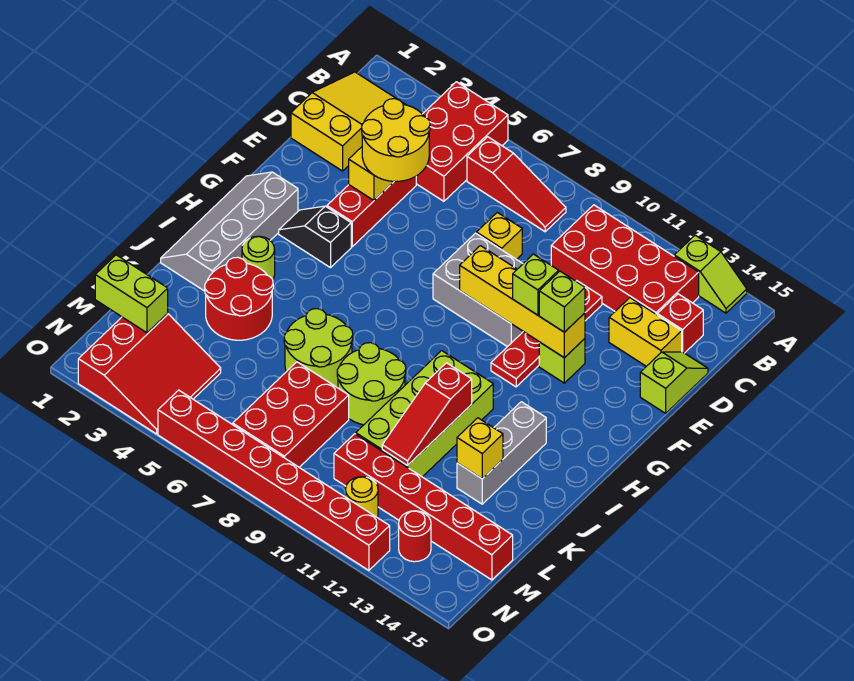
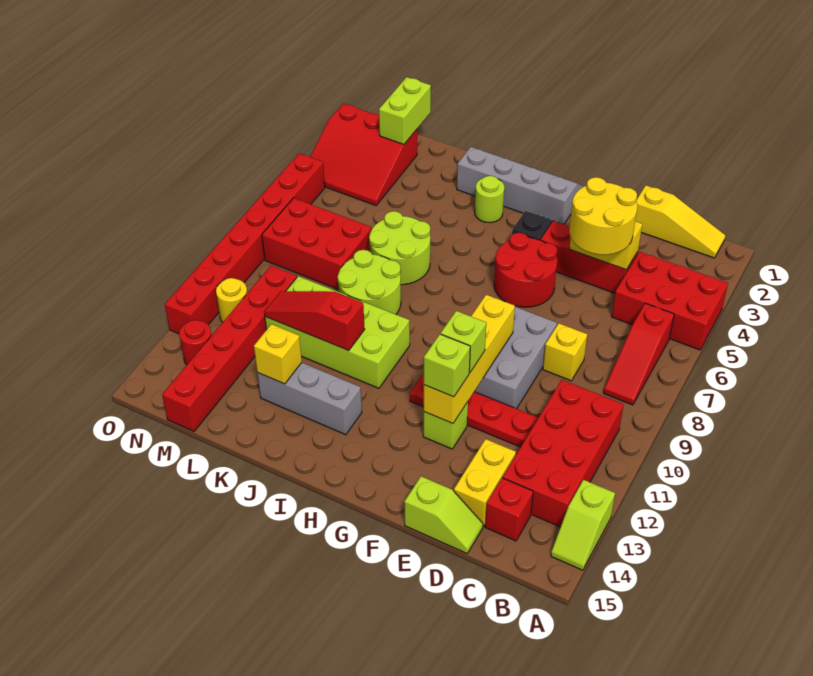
yellow 2x3 slope [291,72,406,171] -> yellow 1x3 slope [635,186,726,258]
red 2x2 round brick [205,257,273,340] -> red 2x2 round brick moved to [494,233,557,307]

